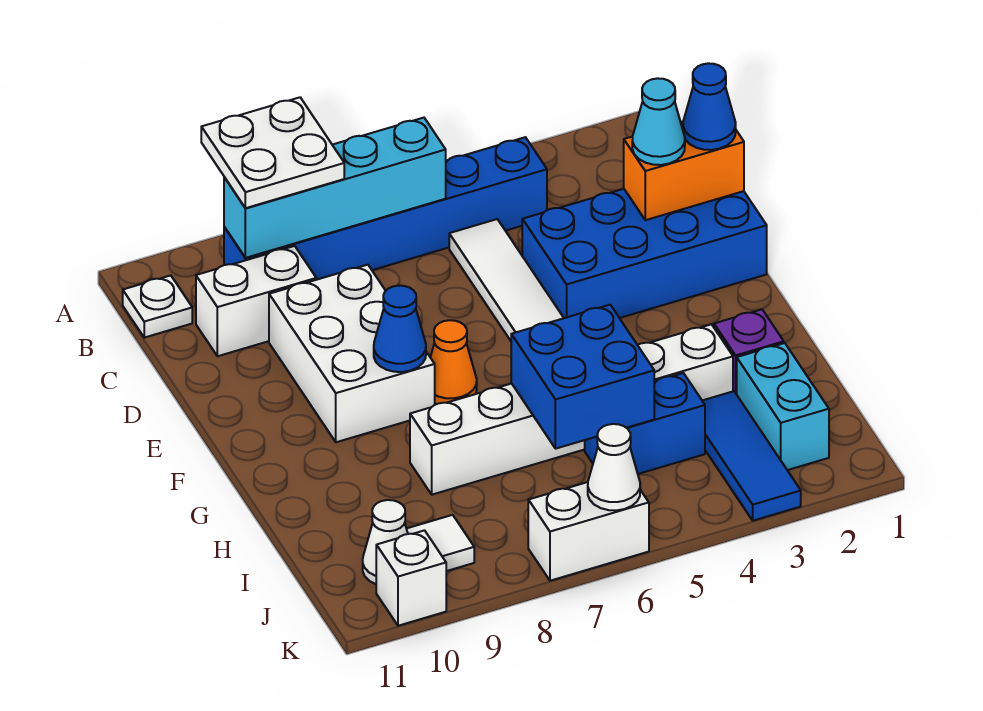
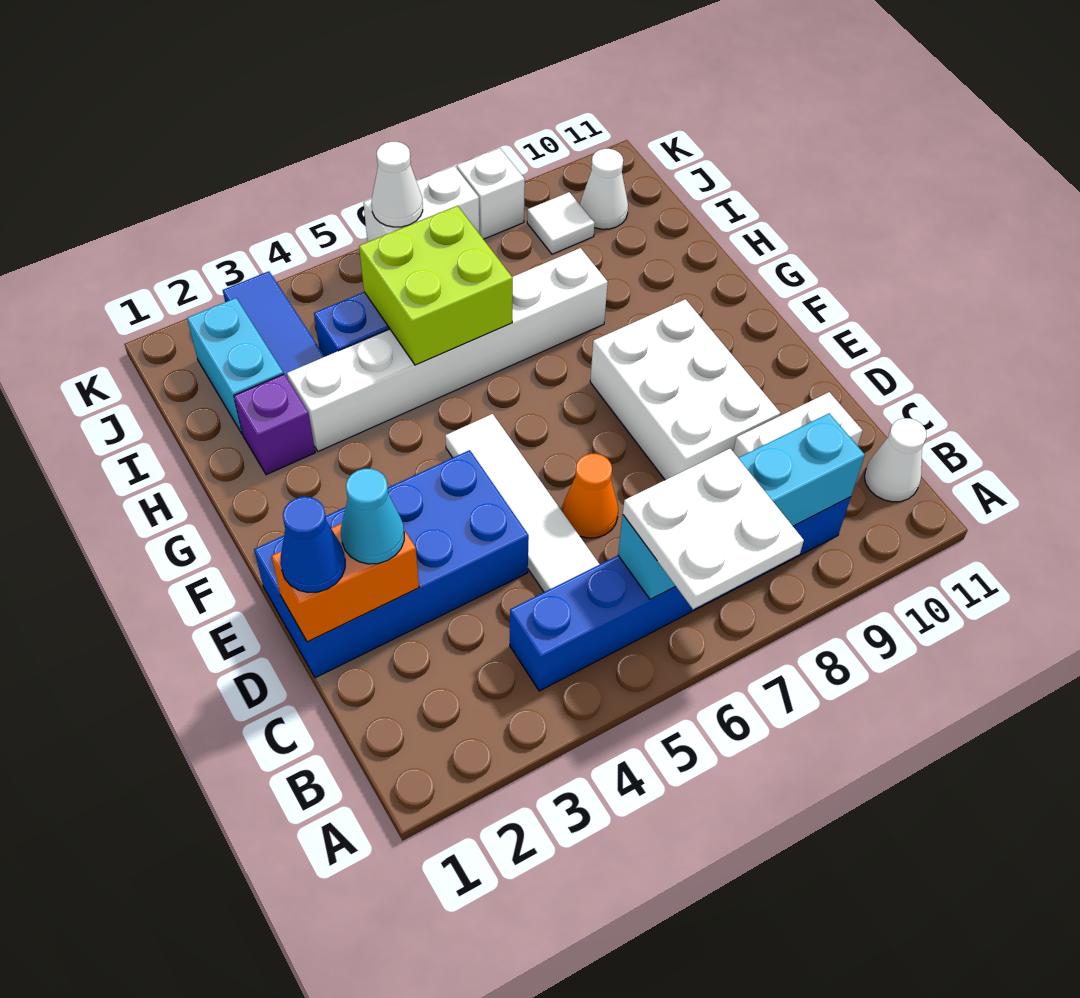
white 2x2 plate [201,97,344,208] -> white 2x2 plate moved to [623,449,804,609]
white 1x1 plate [123,275,192,338] -> white 1x1 cone [865,418,927,502]
orange 1x1 cone [430,320,477,404] -> orange 1x1 cone moved to [563,454,618,538]
blue 1x1 cone [374,286,426,372] -> none
blue 2x2 brick [511,305,654,449] -> lime 2x2 brick [359,206,513,365]
white 1x1 brick [376,530,446,626] -> white 1x1 brick moved to [457,148,525,239]

